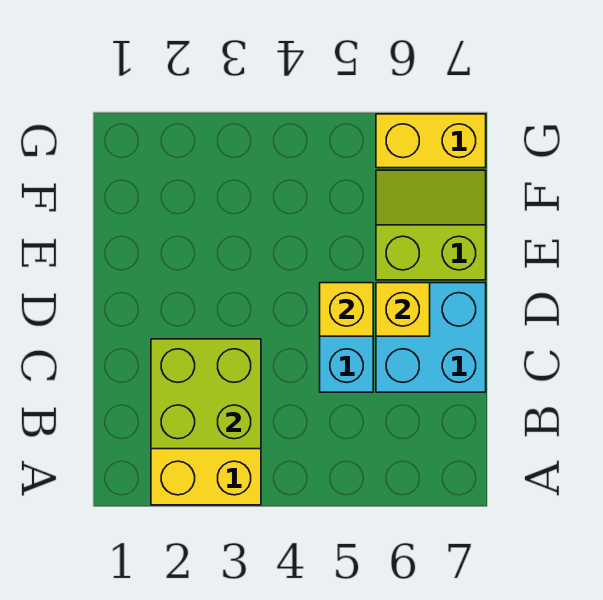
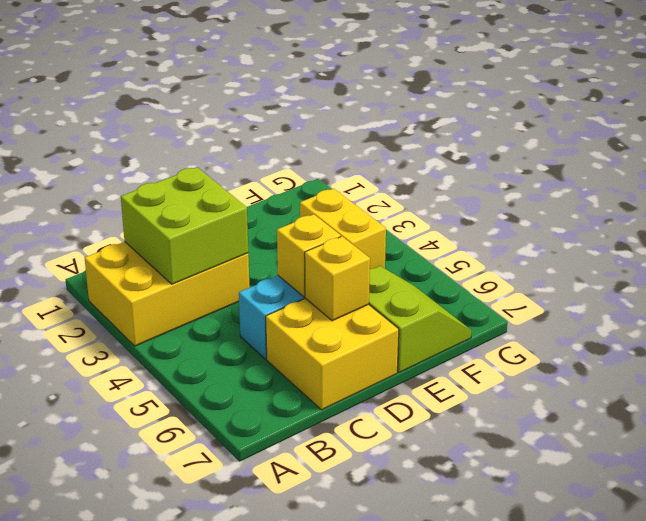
cyan 2x2 brick [376,283,486,392] -> yellow 2x2 brick [266,298,399,410]
yellow 1x2 brick [376,114,486,168] -> yellow 1x2 brick moved to [300,189,386,269]

